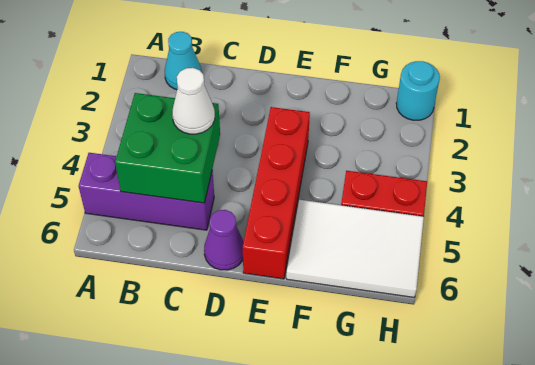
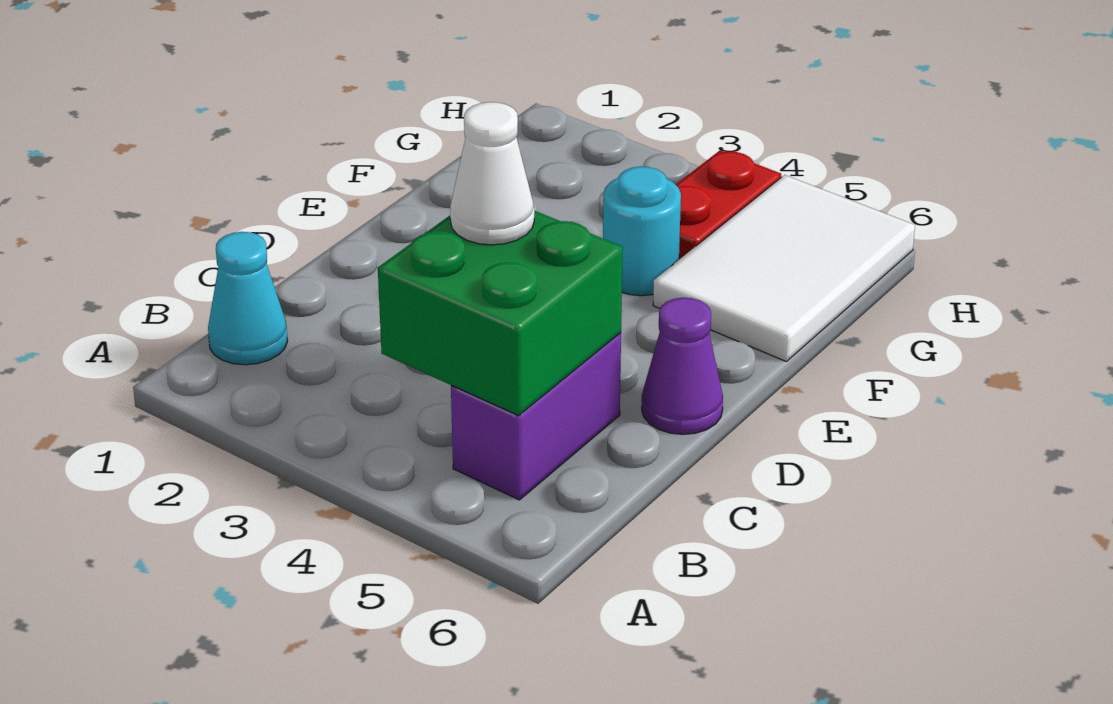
purple 1x3 brick [79,153,214,230] -> purple 1x2 brick [451,333,621,500]
red 1x4 brick [243,107,310,279] -> none
cyan 1x1 round brick [396,61,440,120] -> cyan 1x1 round brick moved to [603,166,681,296]

